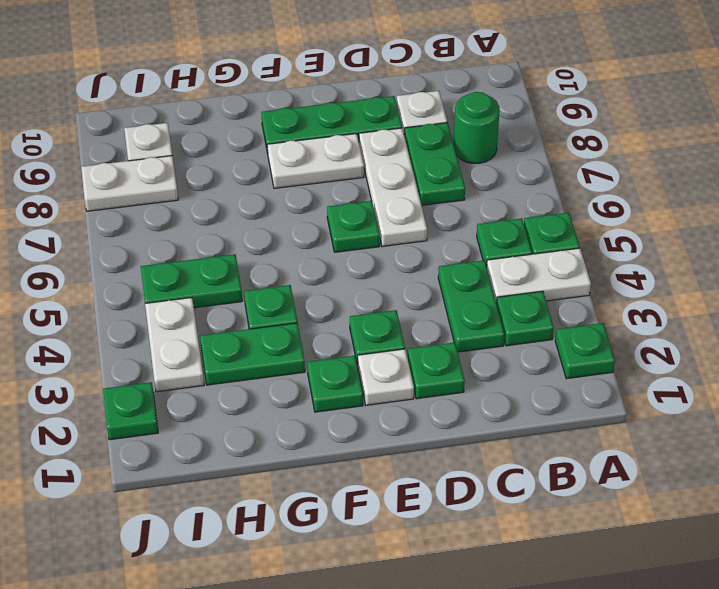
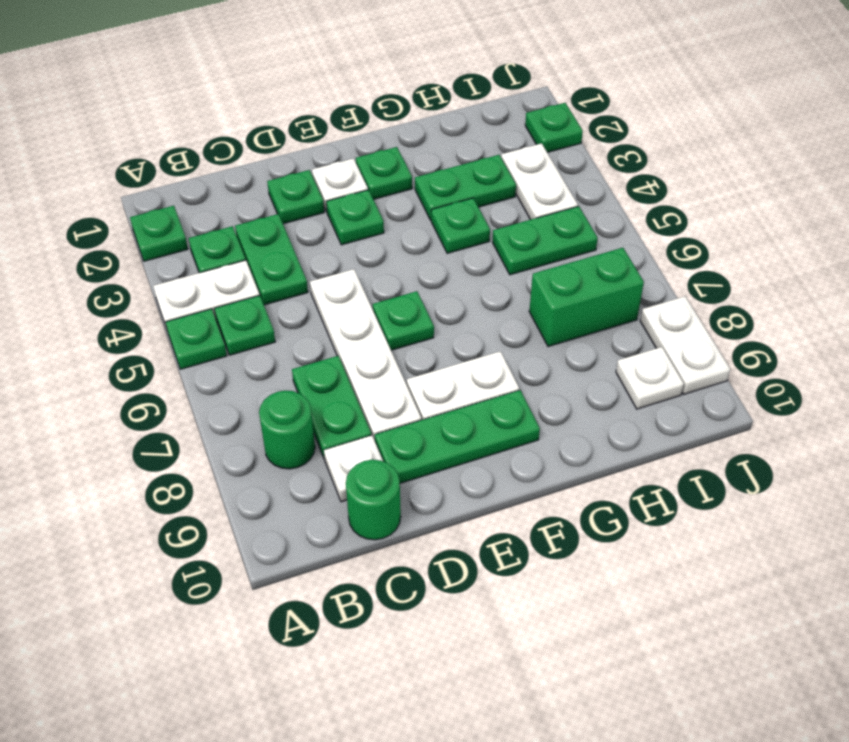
none -> green 1x1 round brick [346,460,401,540]
white 1x3 plate [359,128,427,246] -> white 1x4 plate [310,269,421,441]
none -> green 1x2 brick [529,248,644,347]
white 1x2 plate [81,156,178,211] -> white 1x2 plate turned to [640,296,730,394]

